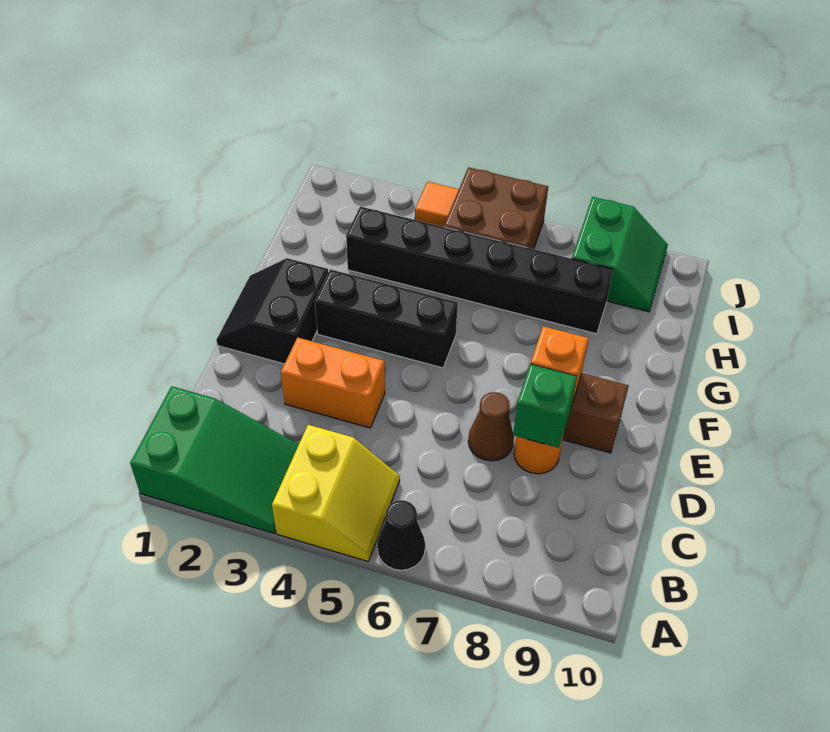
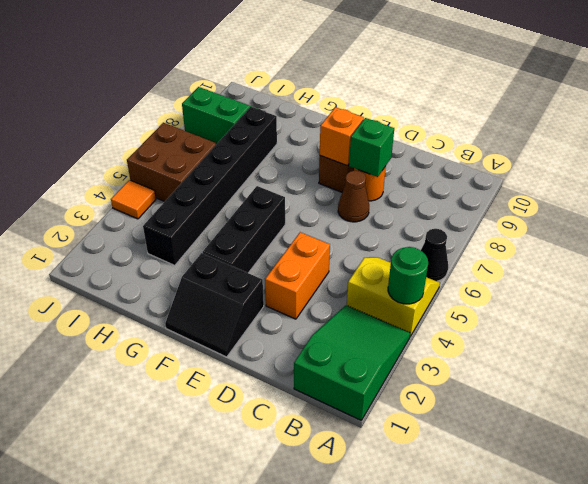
none -> green 1x1 round brick [388,247,428,304]

